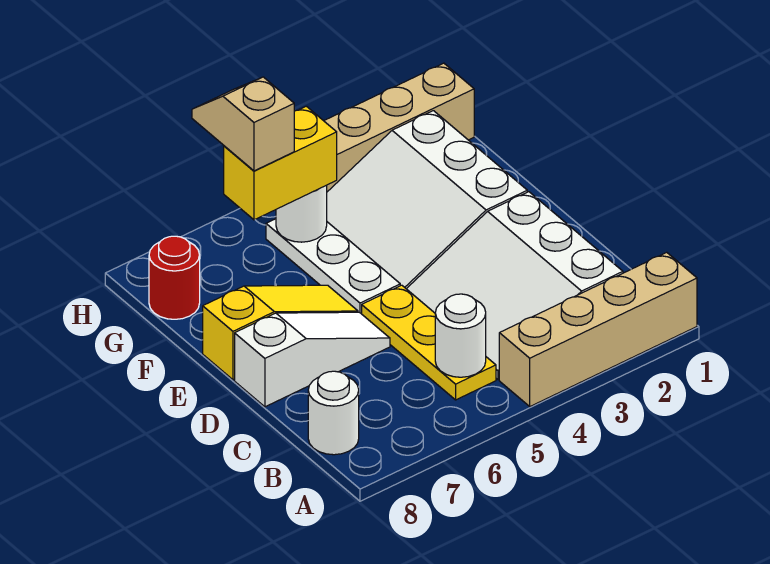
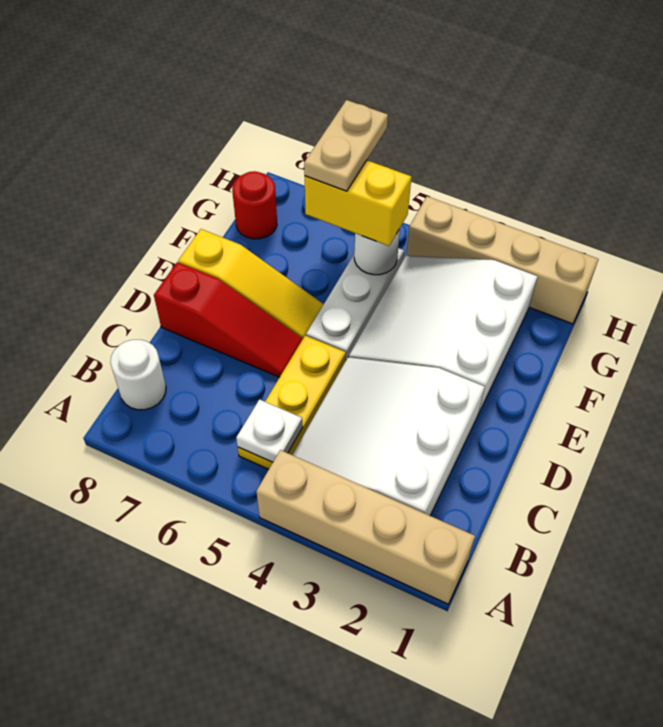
white 1x1 round brick [435,294,486,377] -> white 1x1 plate [236,399,303,462]
white 1x3 slope [235,312,390,407] -> red 1x3 slope [154,262,303,377]
tan 1x2 slope [192,77,294,171] -> tan 1x2 plate [304,100,388,191]

